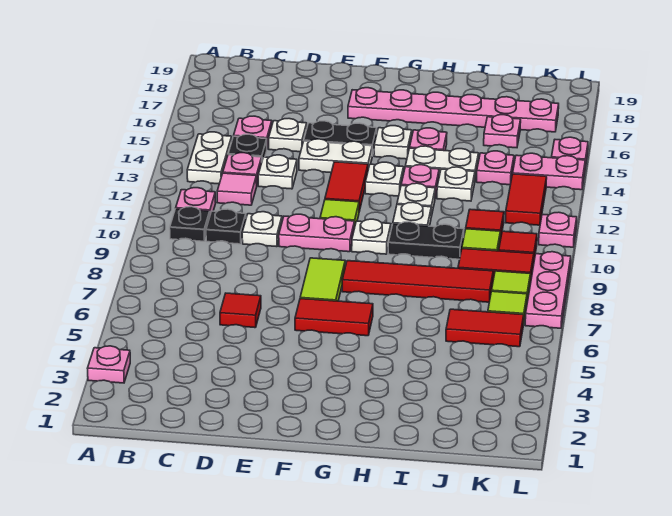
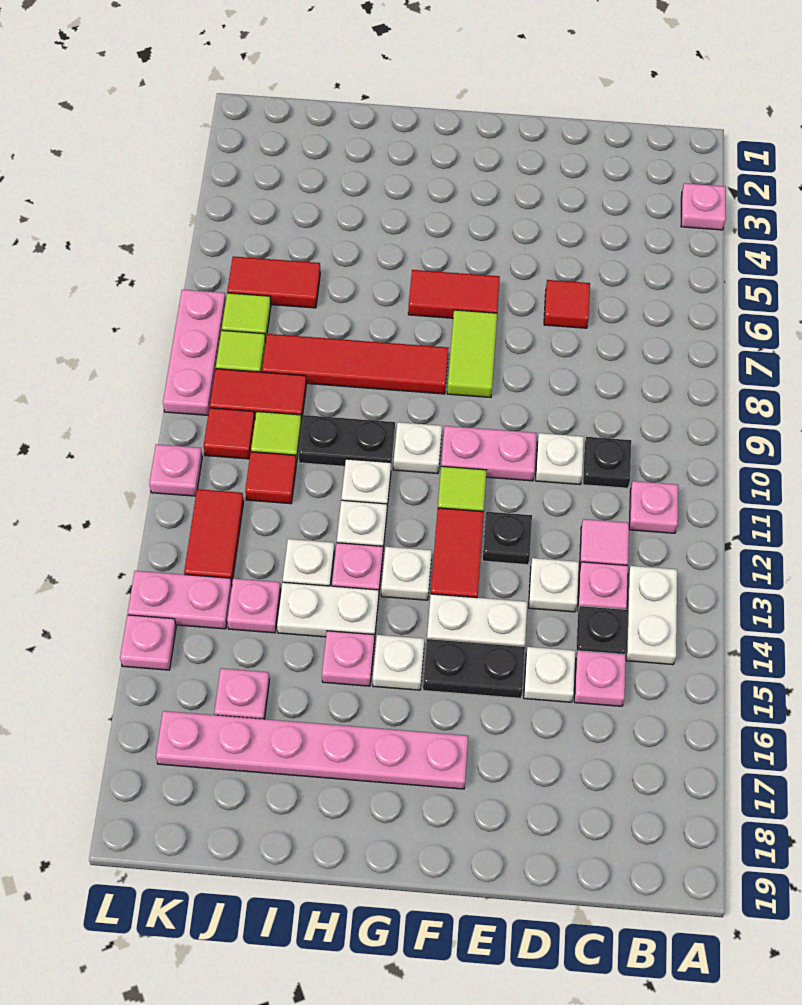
black 1x1 plate [170,207,210,241] -> black 1x1 plate moved to [482,512,532,565]

